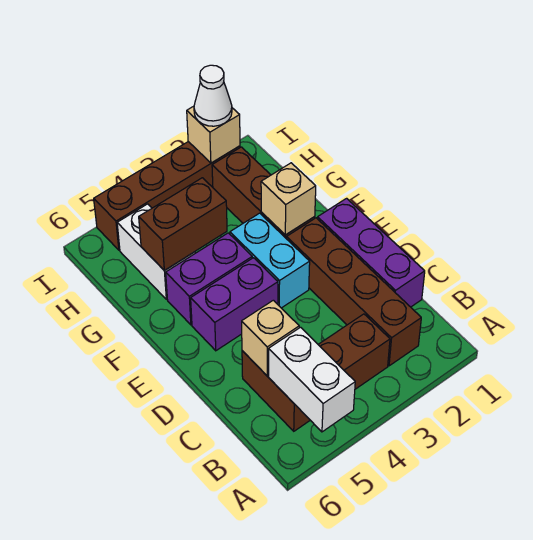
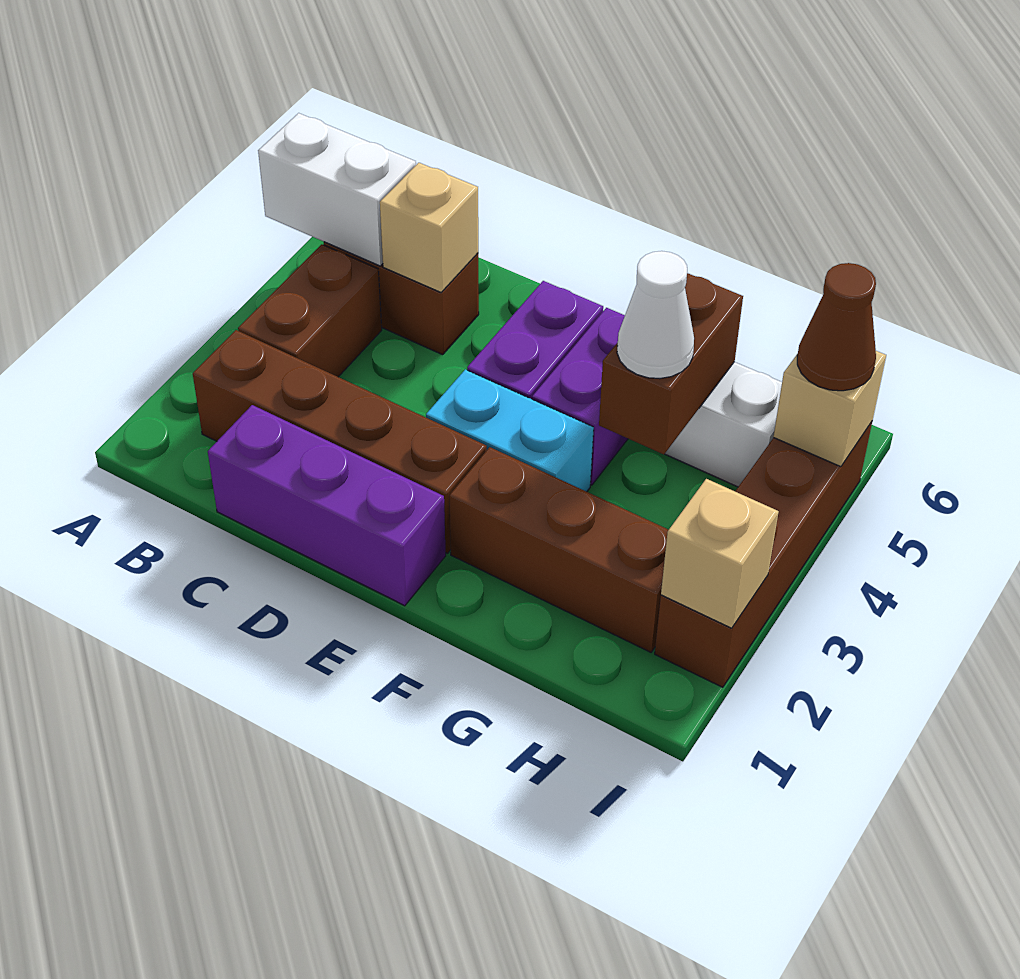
tan 1x1 brick [261,163,316,235] -> tan 1x1 brick moved to [774,351,886,467]
white 1x1 cone [194,65,232,126] -> white 1x1 cone moved to [617,251,694,379]
none -> brown 1x1 cone [797,263,876,391]

